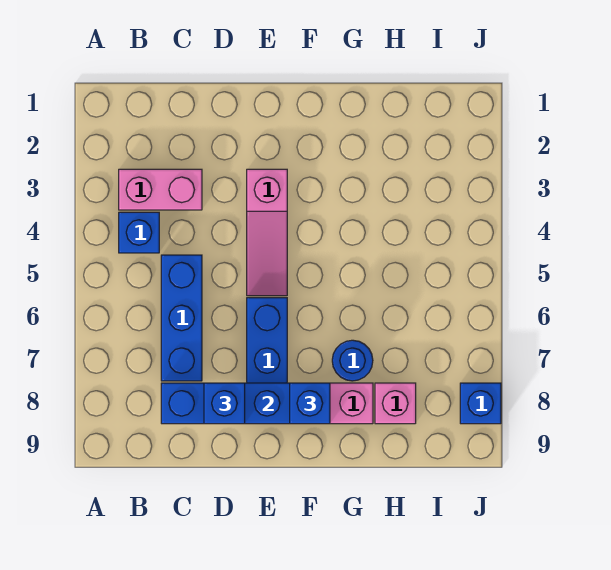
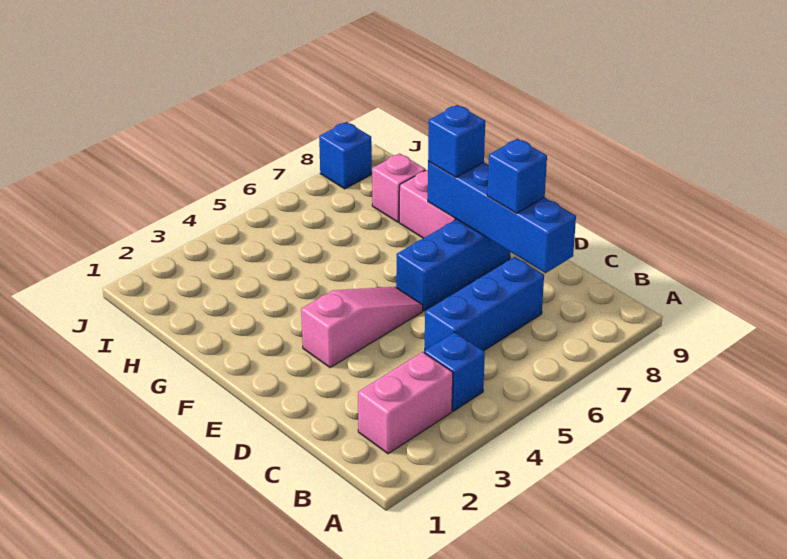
pink 1x2 brick [119,169,202,210] -> pink 1x2 brick turned to [358,352,453,454]
blue 1x1 round brick [332,340,373,381] -> none

